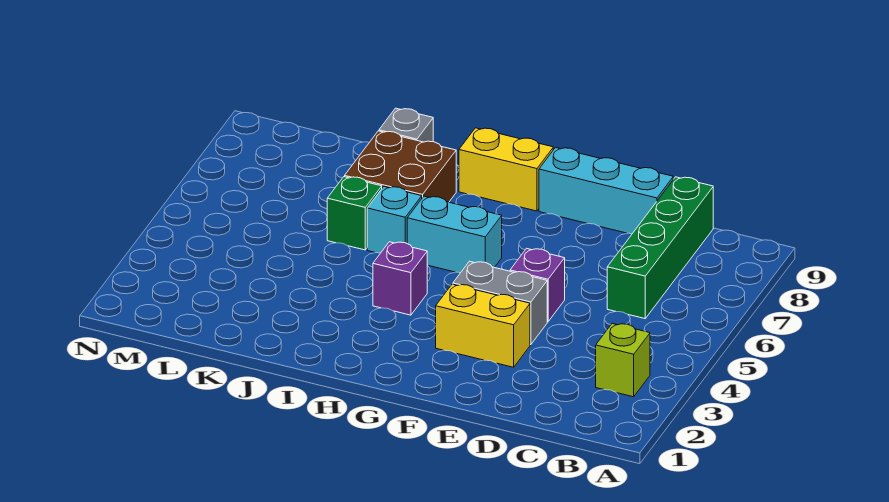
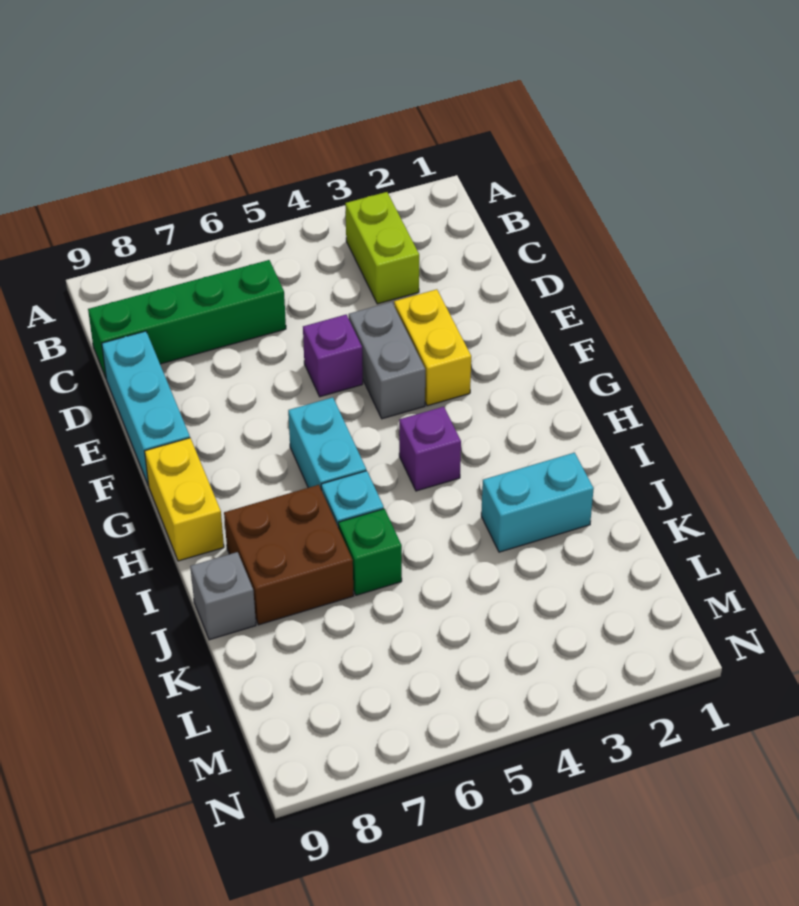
lime 1x1 brick [596,323,650,397] -> lime 1x2 brick [345,192,419,304]
none -> cyan 1x2 brick [481,453,594,552]

